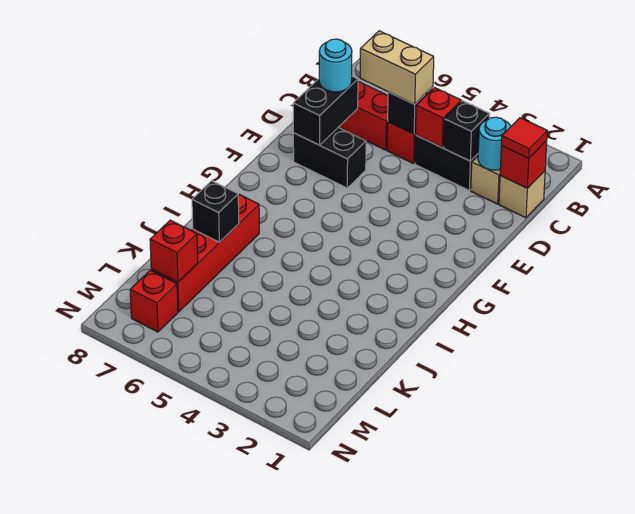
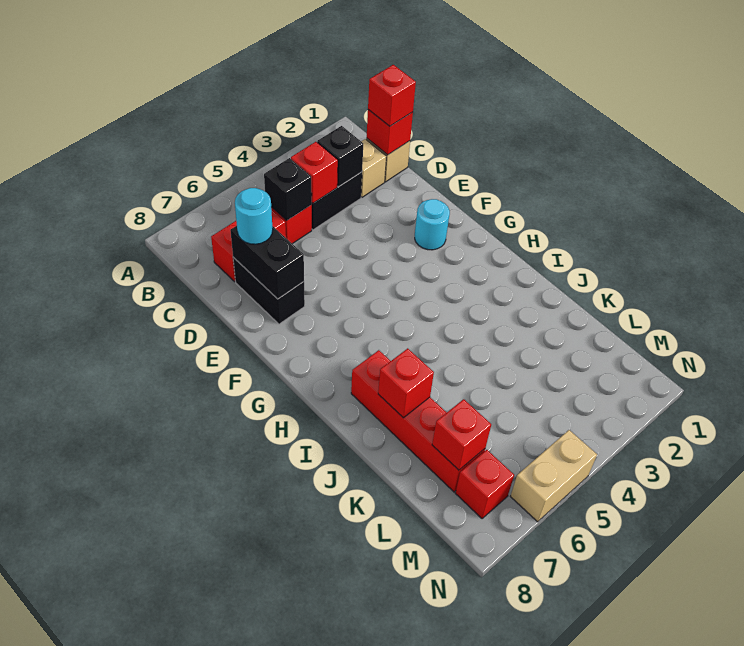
red 1x1 tile [501,118,547,158] -> red 1x1 brick [368,65,416,126]
cyan 1x1 round brick [478,117,511,170] -> cyan 1x1 round brick moved to [415,199,450,250]
tan 1x2 brick [360,31,434,104] -> tan 1x2 brick moved to [510,430,597,522]
black 1x2 brick [293,128,366,188] -> black 1x2 brick turned to [233,258,305,324]
black 1x1 brick [192,181,239,242] -> red 1x1 brick [378,348,434,418]

